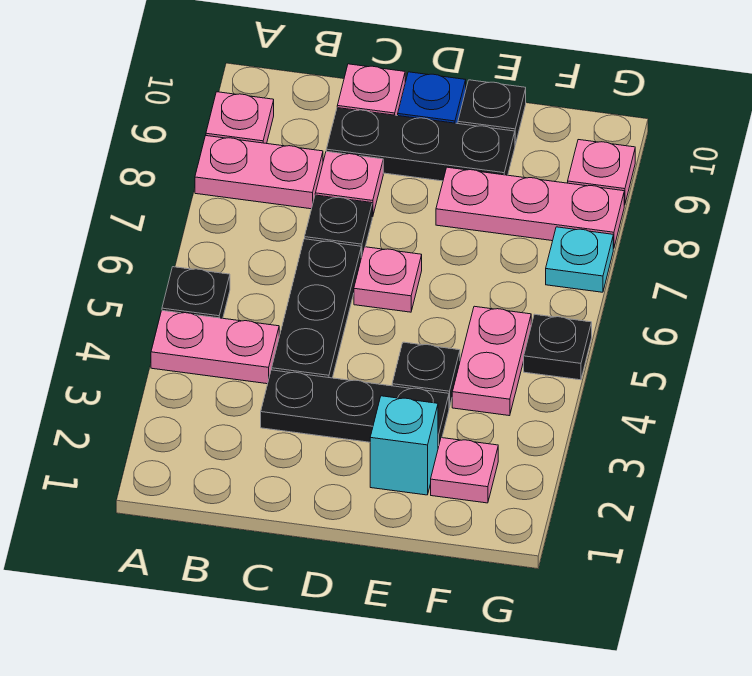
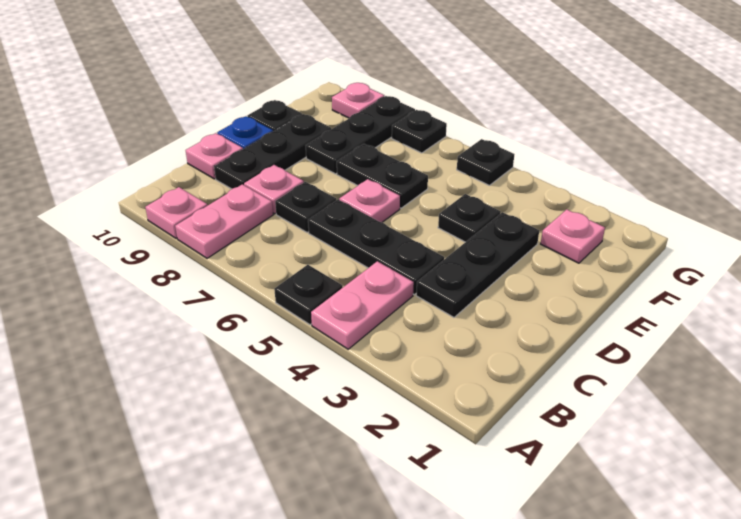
cyan 1x1 brick [370,396,438,495] -> none
none -> black 1x2 plate [337,144,428,208]
pink 1x3 plate [436,167,624,249] -> black 1x3 plate [306,96,415,174]
pink 1x2 plate [452,306,531,416] -> none
cyan 1x1 plate [546,227,613,292] -> black 1x1 plate [392,110,447,153]

